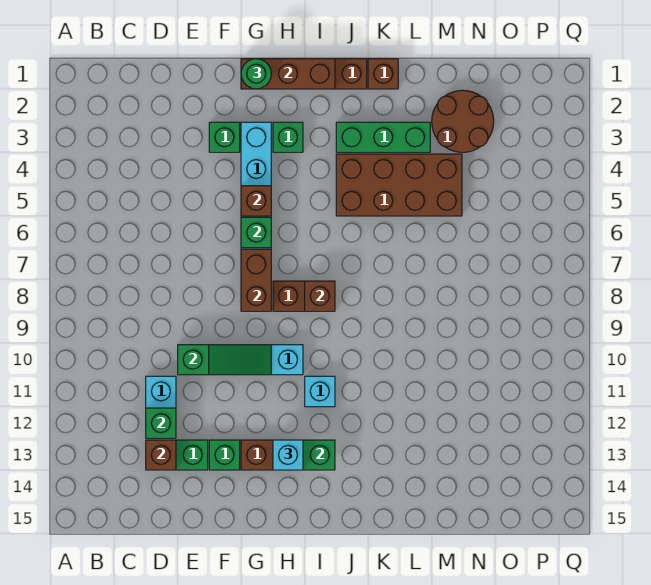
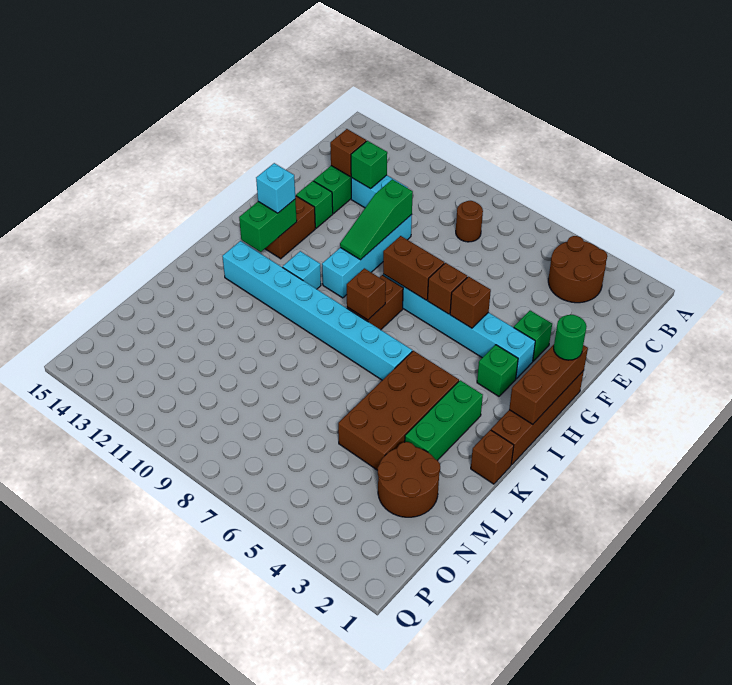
none -> brown 2x2 round brick [548,236,607,303]
none -> brown 1x1 round brick [456,201,483,242]
green 1x1 brick [241,217,271,248] -> brown 1x1 brick [427,263,467,314]
none -> cyan 1x8 brick [222,241,412,380]

